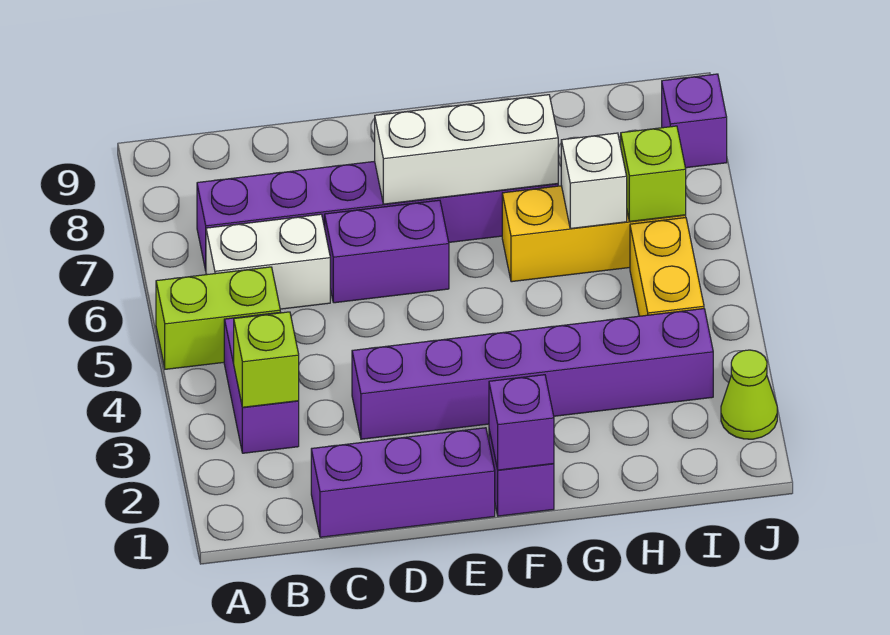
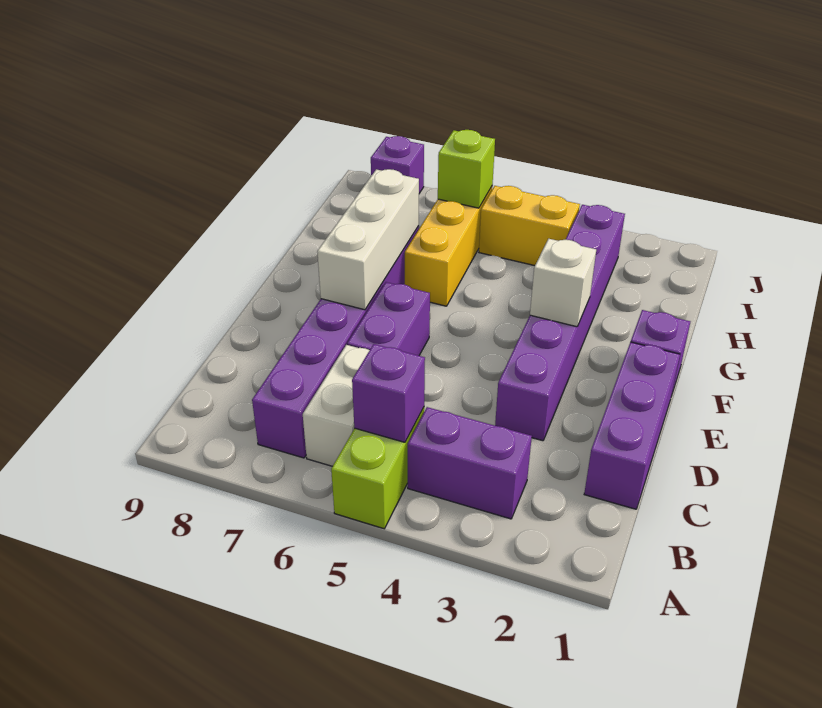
lime 1x1 brick [234,312,299,407] -> none
purple 1x1 brick [489,375,554,470] -> purple 1x1 brick moved to [352,344,425,442]
white 1x1 brick [561,133,627,229] -> white 1x1 brick moved to [530,239,596,327]
lime 1x1 cone [721,350,777,439] -> none

